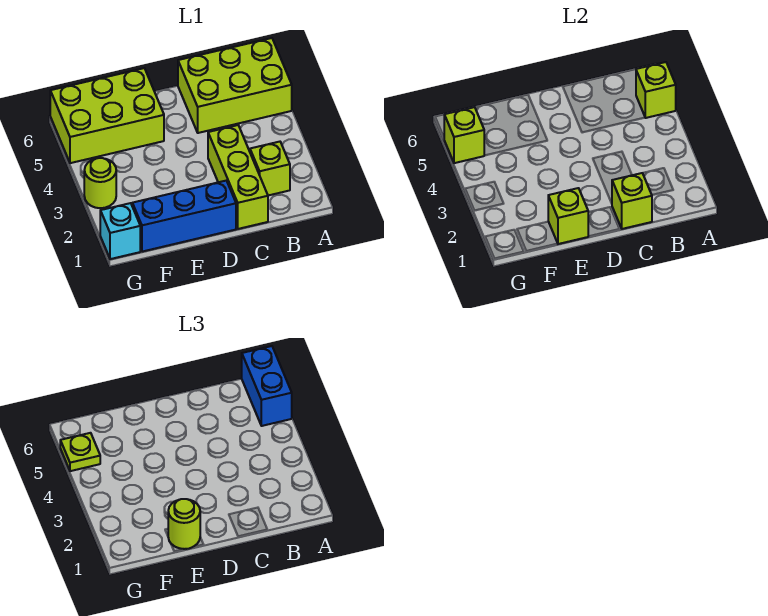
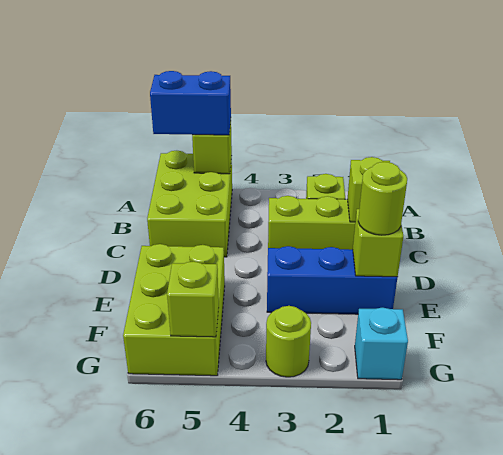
blue 1x3 brick [132,181,236,252] -> blue 1x3 brick turned to [267,246,397,314]
lime 1x1 plate [60,433,100,471] -> none

